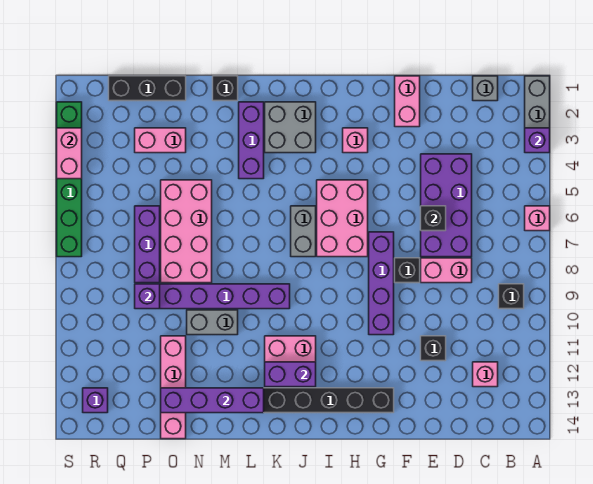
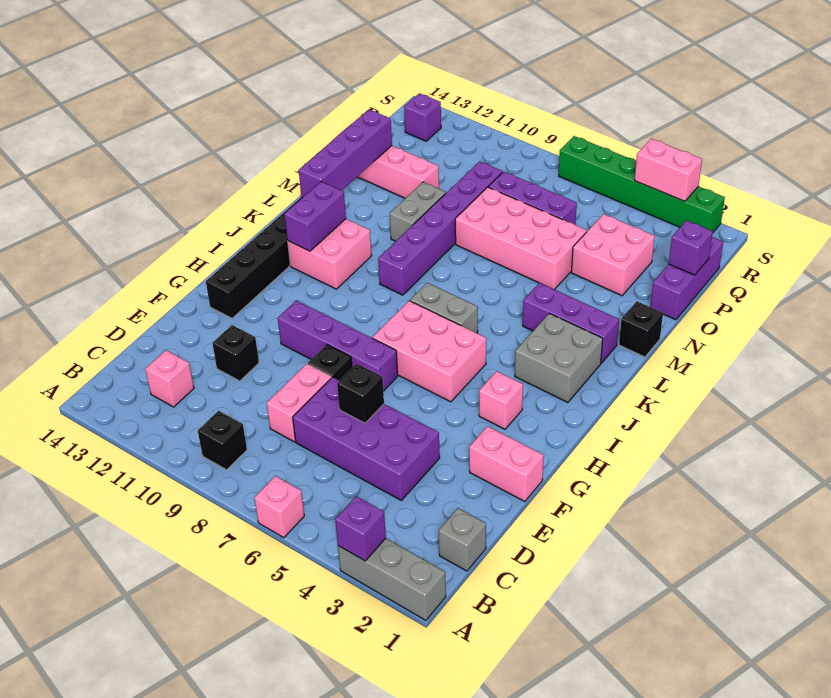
black 1x3 brick [109,76,186,101] -> purple 1x3 brick [650,237,723,320]
pink 1x2 brick [135,128,186,153] -> pink 2x2 brick [571,214,655,296]
purple 1x1 brick [135,284,160,309] -> purple 1x1 brick moved to [669,220,713,275]

